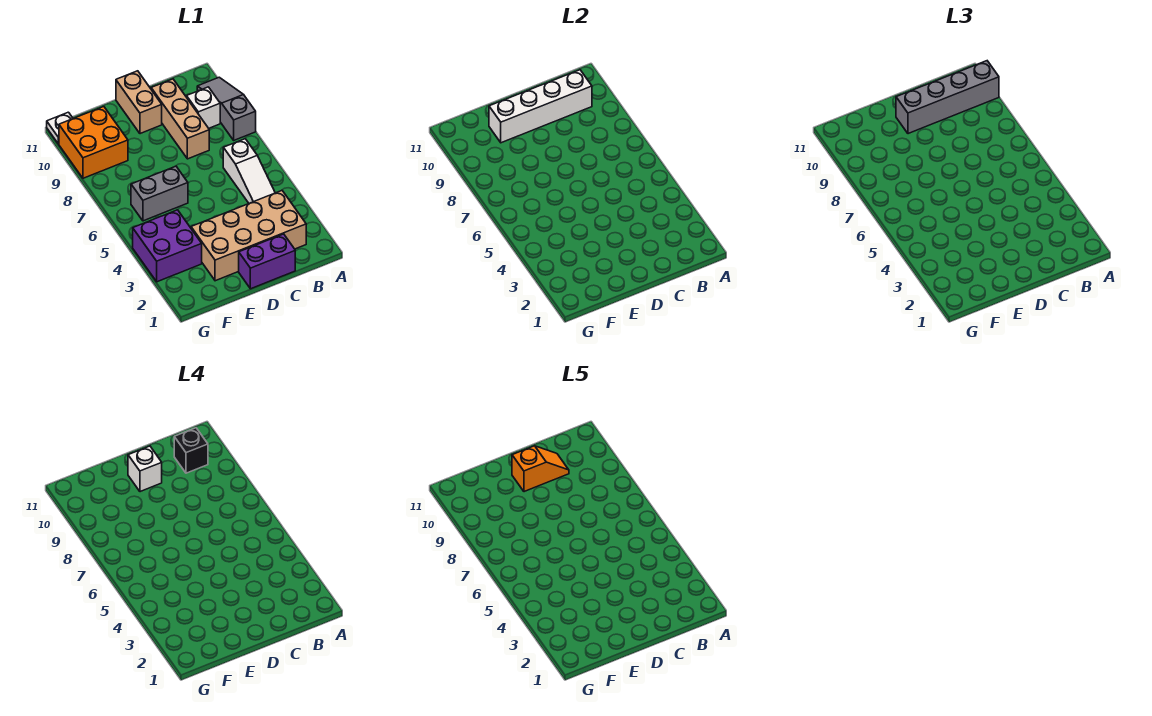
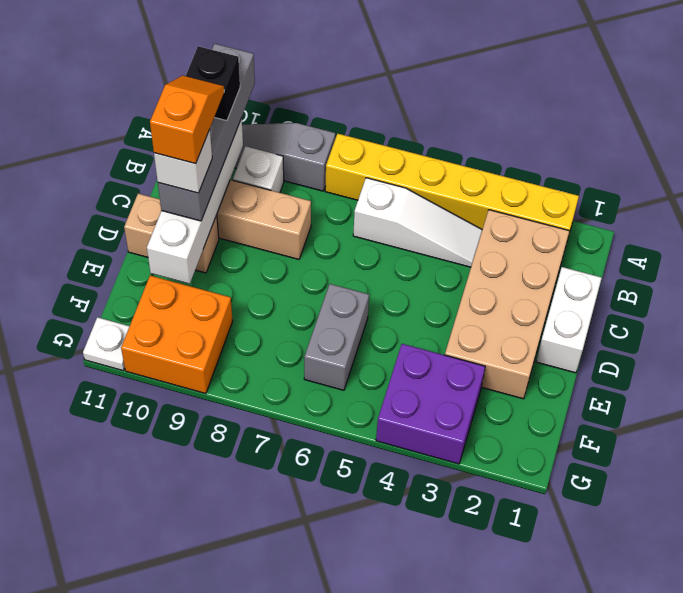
none -> yellow 1x6 brick [325,134,579,244]
purple 1x2 brick [239,234,295,289] -> white 1x2 brick [536,267,602,373]

